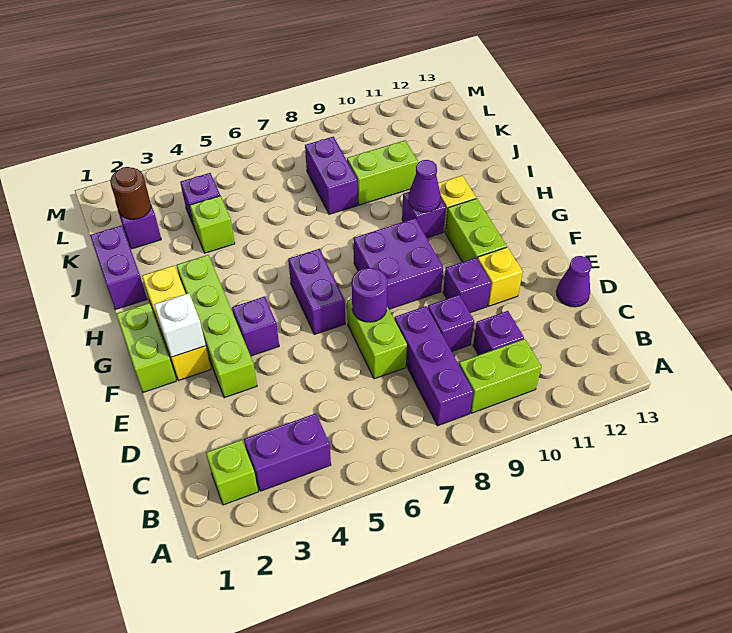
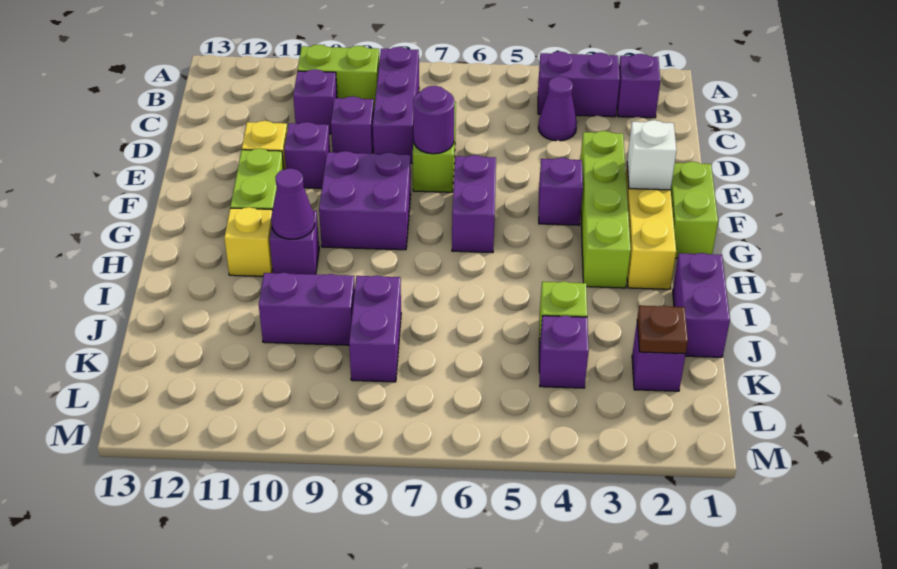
lime 1x1 brick [206,440,258,505] -> purple 1x1 brick [617,54,660,118]
purple 1x1 cone [556,256,592,307] -> purple 1x1 cone moved to [538,76,577,141]
lime 1x2 brick [347,140,418,205] -> purple 1x2 brick [259,272,355,345]
brown 1x1 round brick [110,167,151,220] -> brown 1x1 plate [637,306,688,354]

